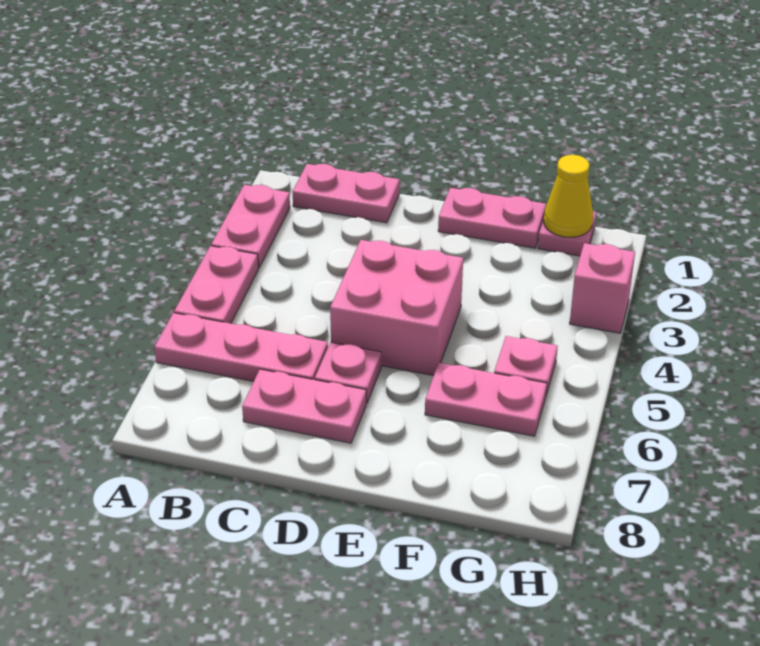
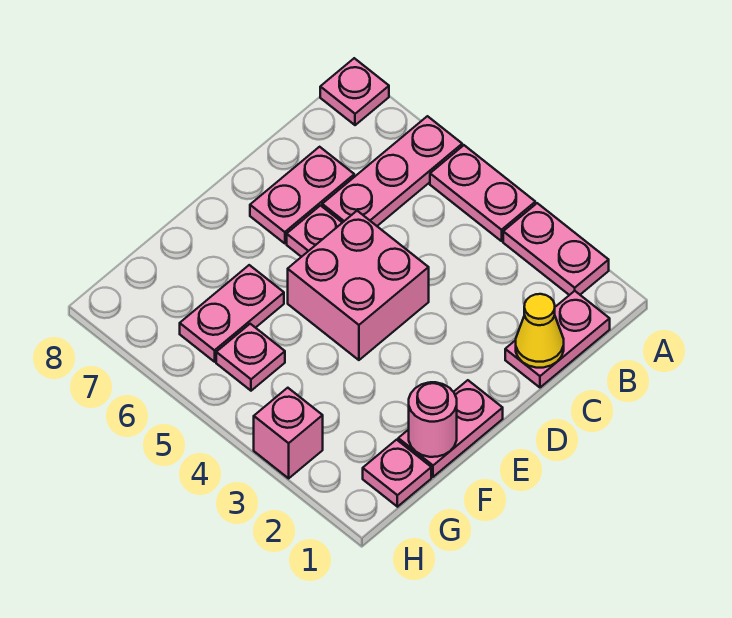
none -> pink 1x1 plate [320,58,389,125]
none -> pink 1x1 round brick [409,382,457,457]
yellow 1x1 cone [544,155,593,237] -> yellow 1x1 cone moved to [516,294,564,368]

